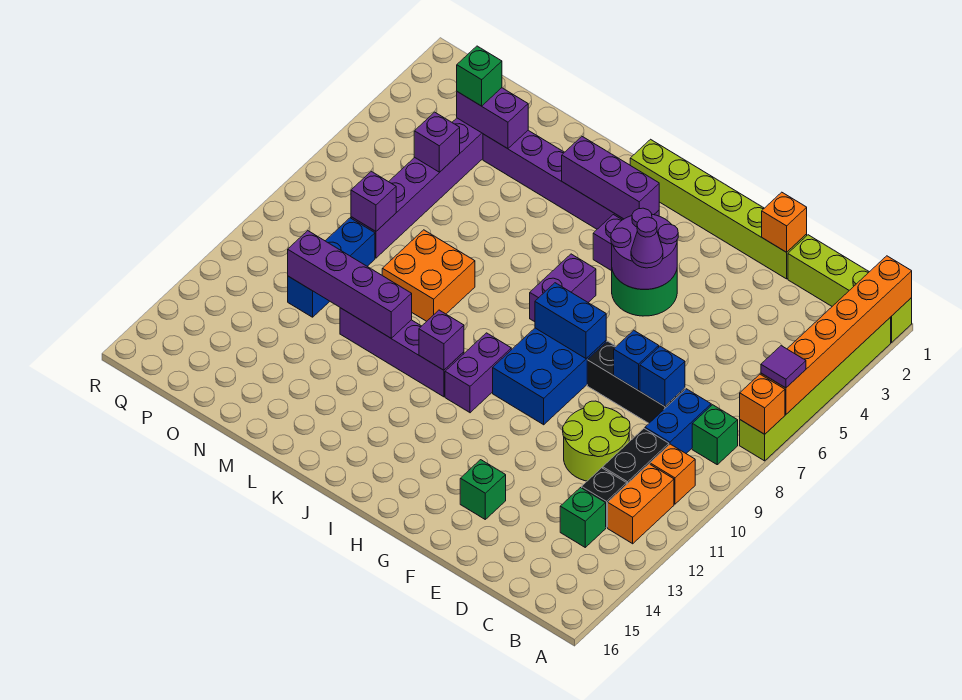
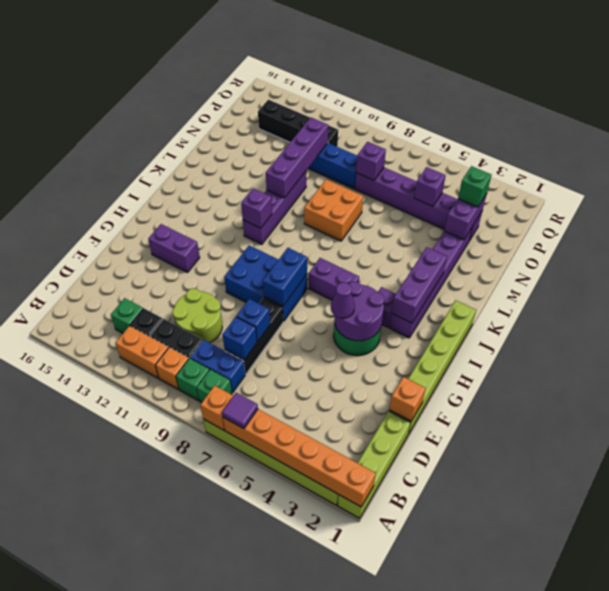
green 1x1 brick [460,460,506,519] -> green 1x1 brick moved to [176,358,209,400]
purple 1x2 brick [445,333,511,413] -> purple 1x2 brick moved to [148,224,200,272]
none -> black 1x4 brick [258,100,338,147]

